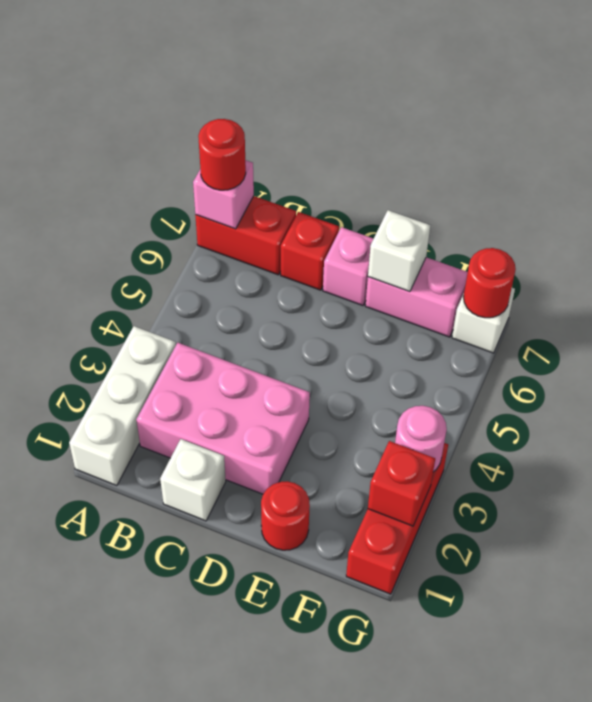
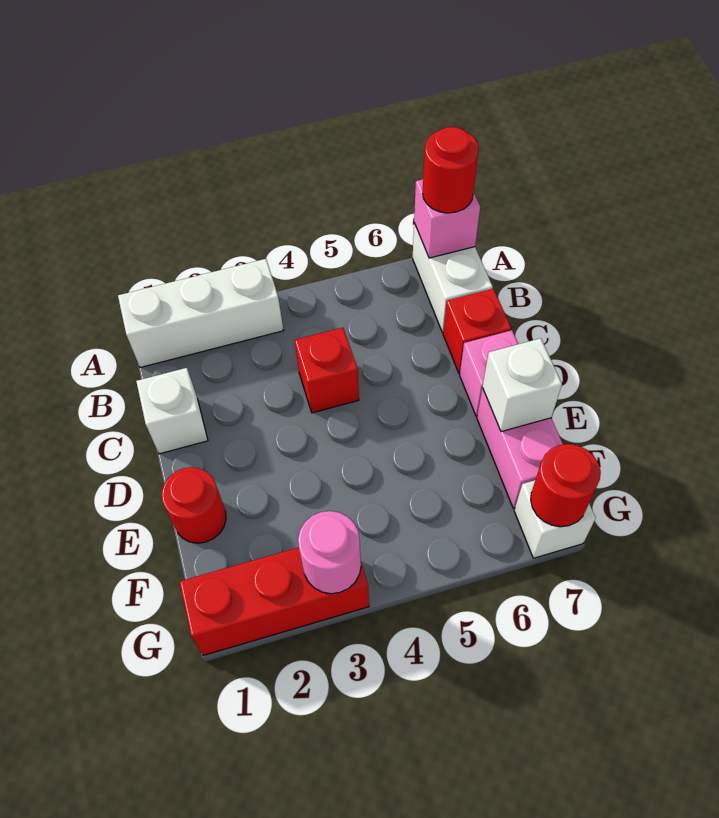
red 1x2 brick [195,196,296,275] -> white 1x2 brick [413,223,493,333]
pink 2x3 brick [136,343,310,494] -> none
red 1x1 brick [368,441,435,526] -> red 1x1 brick moved to [294,328,359,413]

